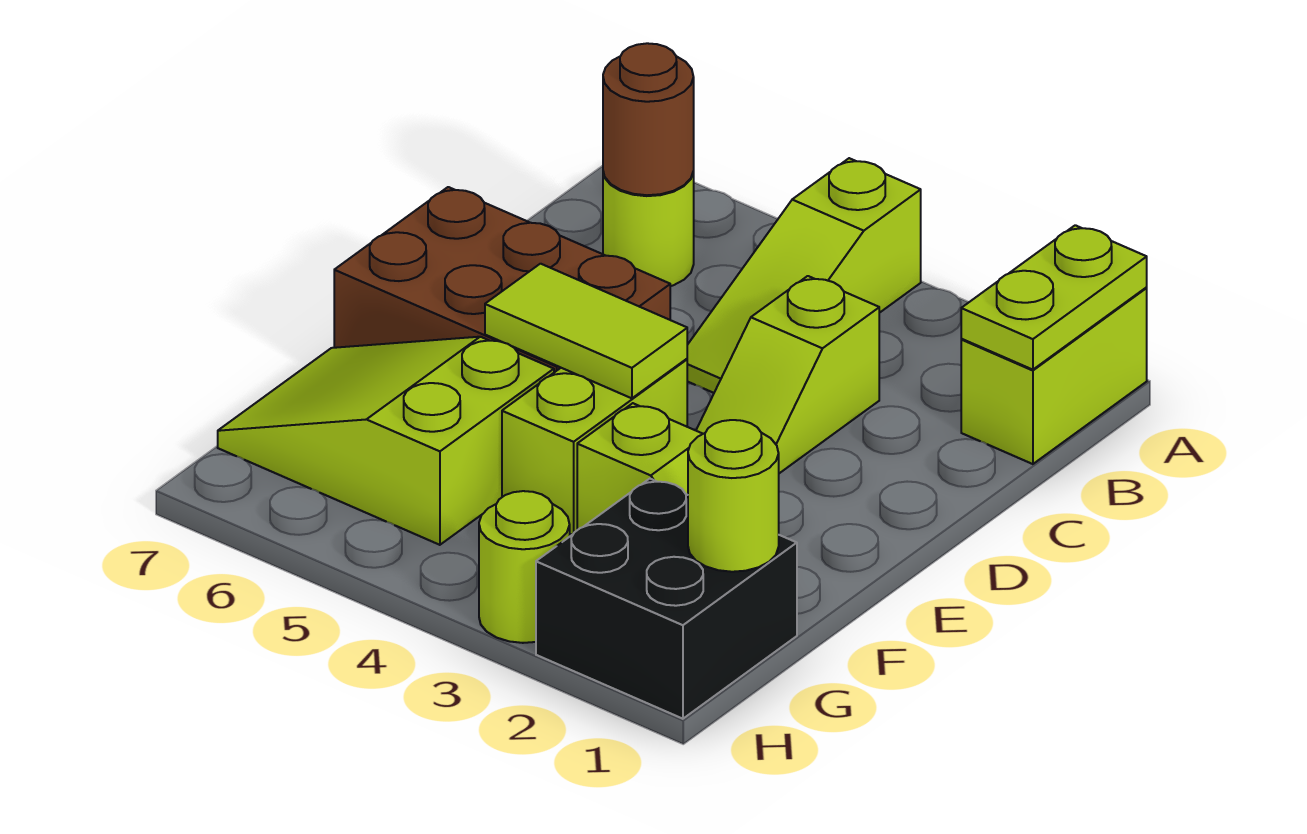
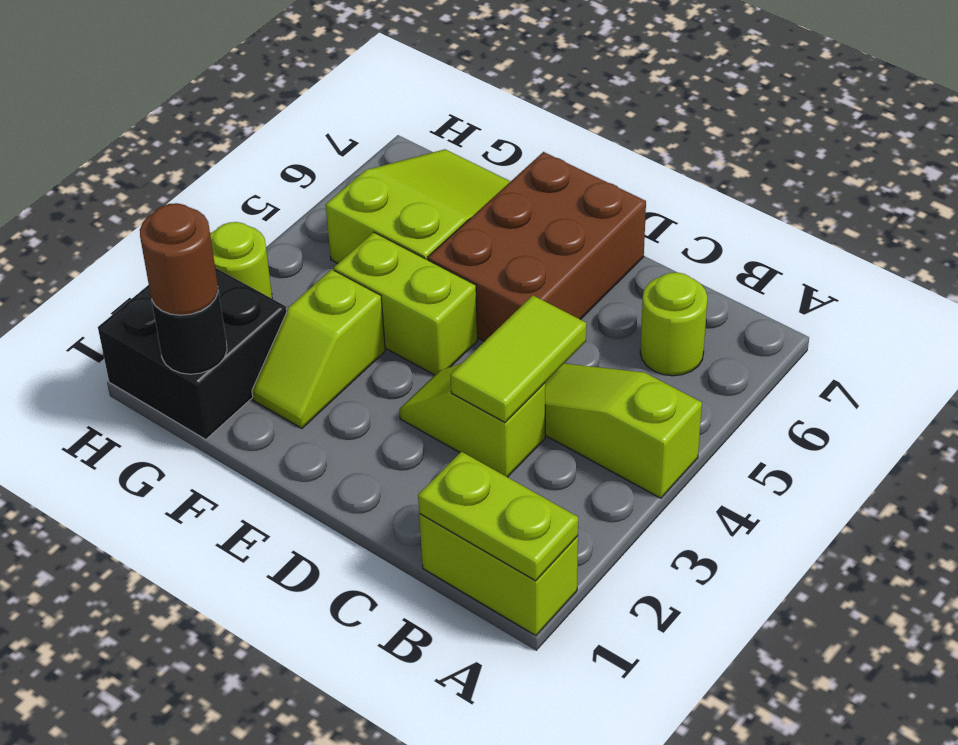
brown 1x1 round brick [603,43,694,195] -> brown 1x1 round brick moved to [140,203,218,315]
lime 1x2 tile [485,264,687,398] -> lime 1x2 tile moved to [450,295,586,422]
lime 1x1 round brick [688,420,779,572] -> black 1x1 round brick [151,290,227,374]

